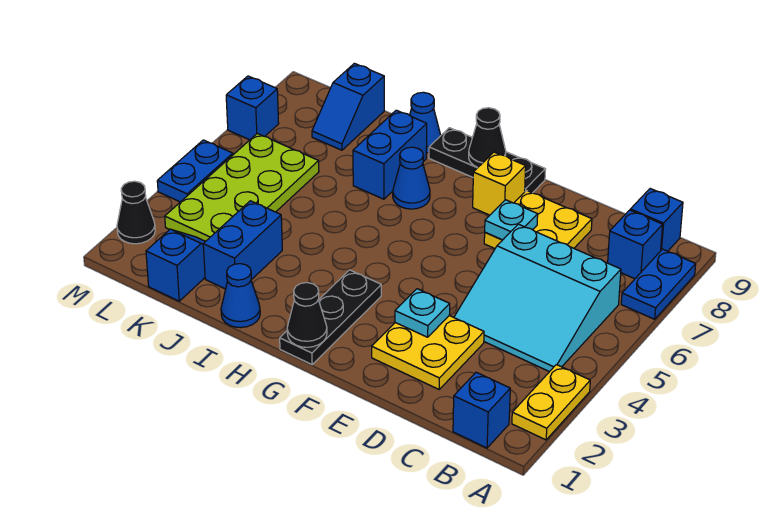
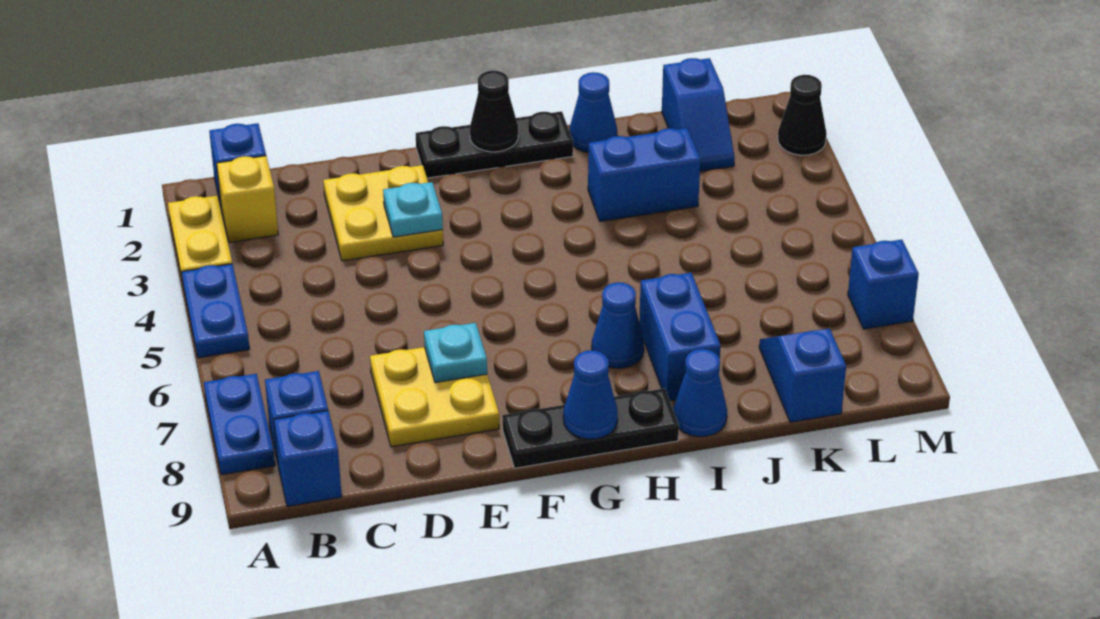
cyan 3x3 slope [454,224,621,372] -> none
yellow 1x1 brick [473,152,526,215] -> yellow 1x1 brick moved to [217,156,278,242]
black 1x3 plate [280,270,381,364] -> black 1x3 plate turned to [416,111,573,178]
black 1x1 cone [469,108,506,168] -> blue 1x1 cone [563,350,618,439]
blue 1x2 brick [203,201,282,289] -> blue 1x2 brick turned to [588,128,700,221]
lime 2x4 plate [165,134,319,241] -> none
blue 1x2 plate [157,140,233,202] -> blue 1x2 plate moved to [182,264,250,358]

